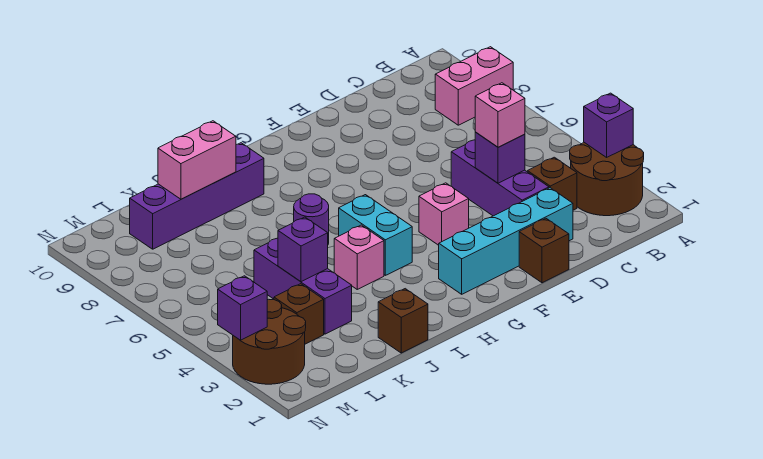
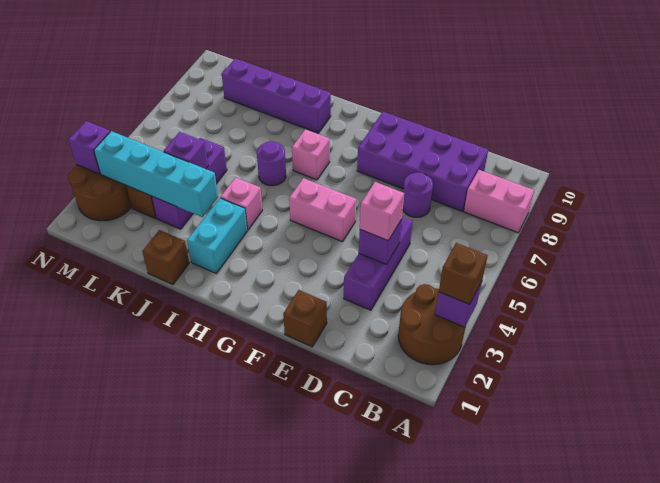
brown 1x1 brick [527,157,577,210] -> brown 1x1 brick moved to [439,243,488,304]
none -> purple 2x4 brick [357,112,488,211]
cyan 1x4 brick [439,188,573,294] -> cyan 1x4 brick moved to [94,131,218,217]
none -> purple 1x1 round brick [403,172,433,217]
pink 1x1 brick [419,183,469,245] -> pink 1x1 brick moved to [292,129,330,180]
cyan 1x2 brick [339,195,412,275] -> cyan 1x2 brick moved to [187,198,247,273]
pink 1x2 brick [158,121,236,199] -> pink 1x2 brick moved to [289,178,356,242]

